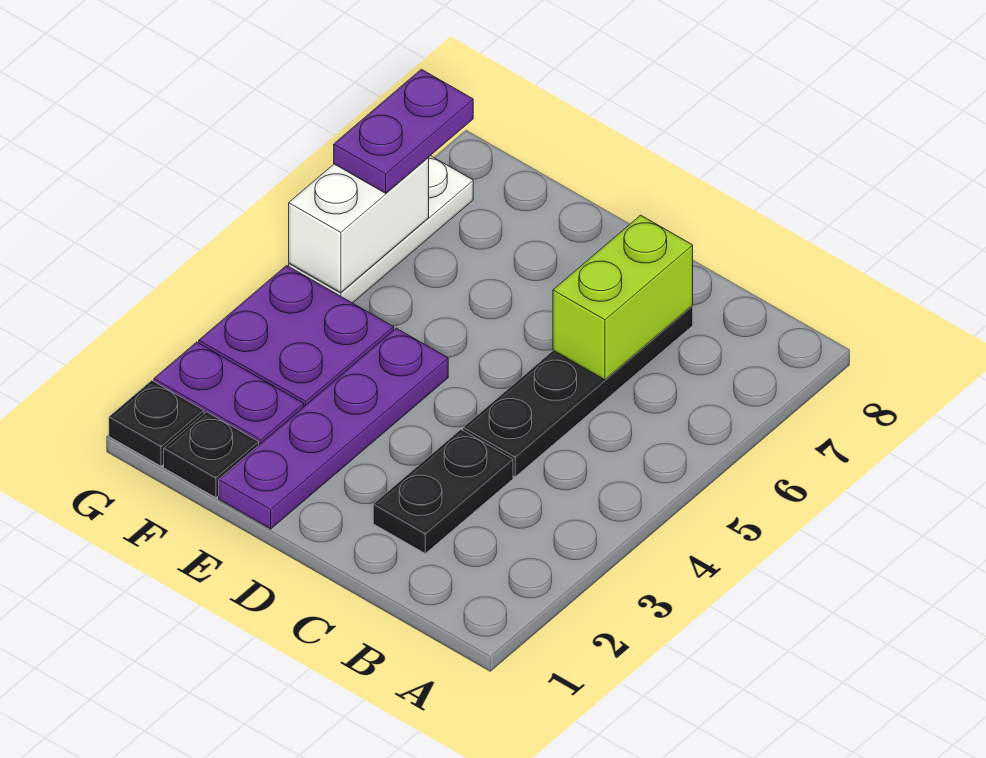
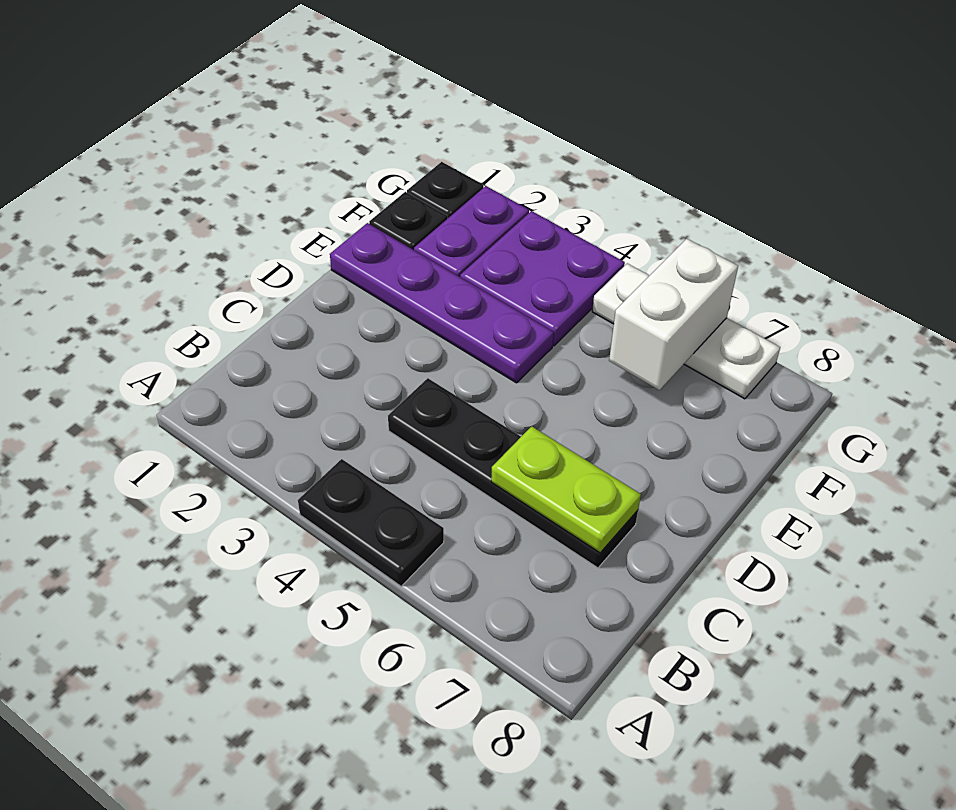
black 1x2 plate [373,430,513,553] -> black 1x2 plate moved to [298,459,444,586]
lime 1x2 brick [553,215,693,380] -> lime 1x2 plate [491,426,641,553]
white 1x2 brick [289,158,429,293] -> white 1x2 brick turned to [609,239,738,390]
purple 1x2 plate [334,69,473,193] -> none

